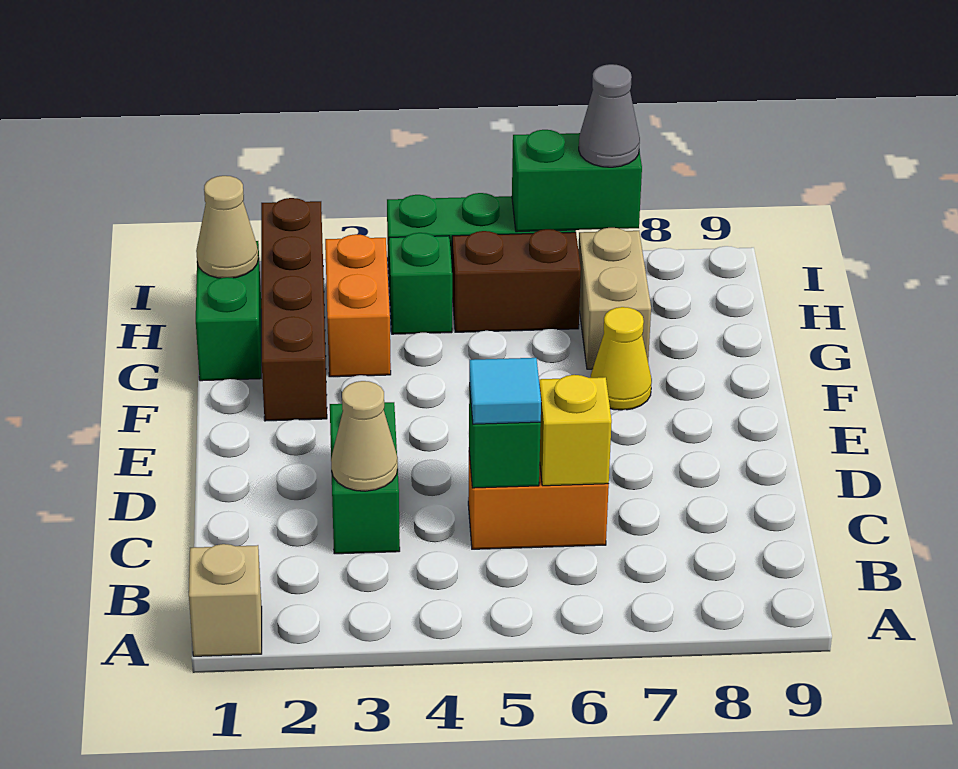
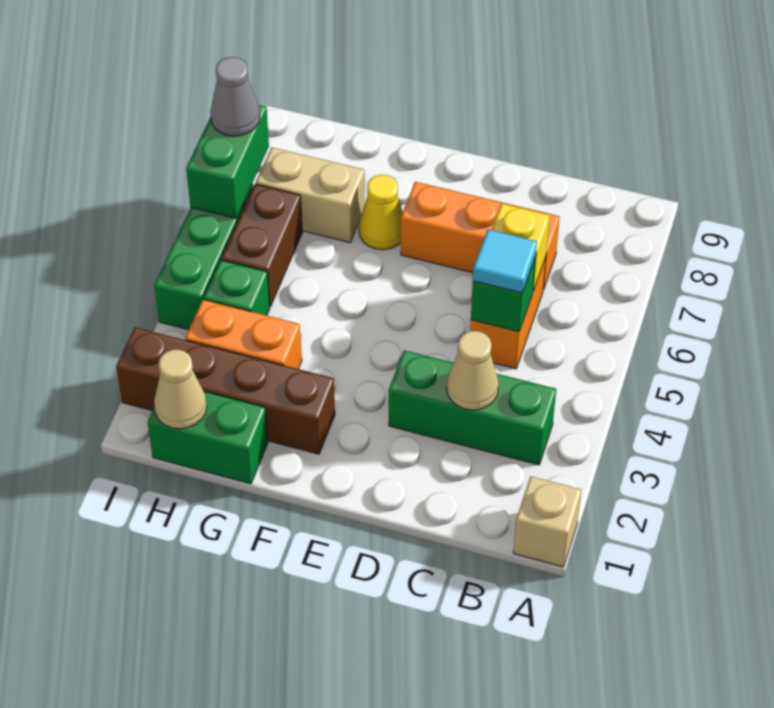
green 1x2 brick [330,402,400,554] -> green 1x3 brick [389,350,556,465]
none -> orange 1x3 brick [401,182,560,290]

